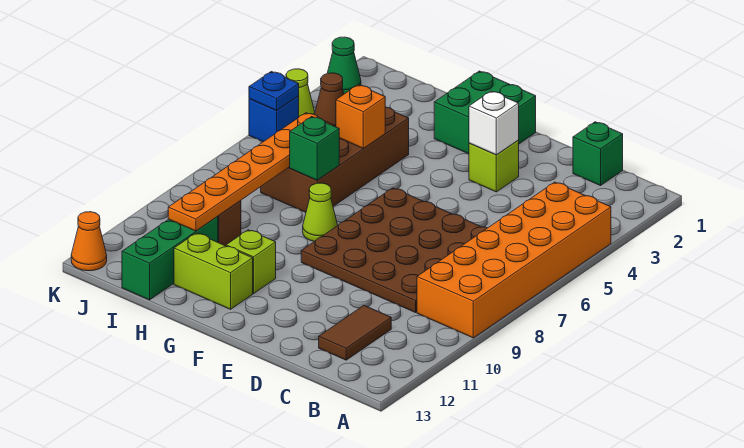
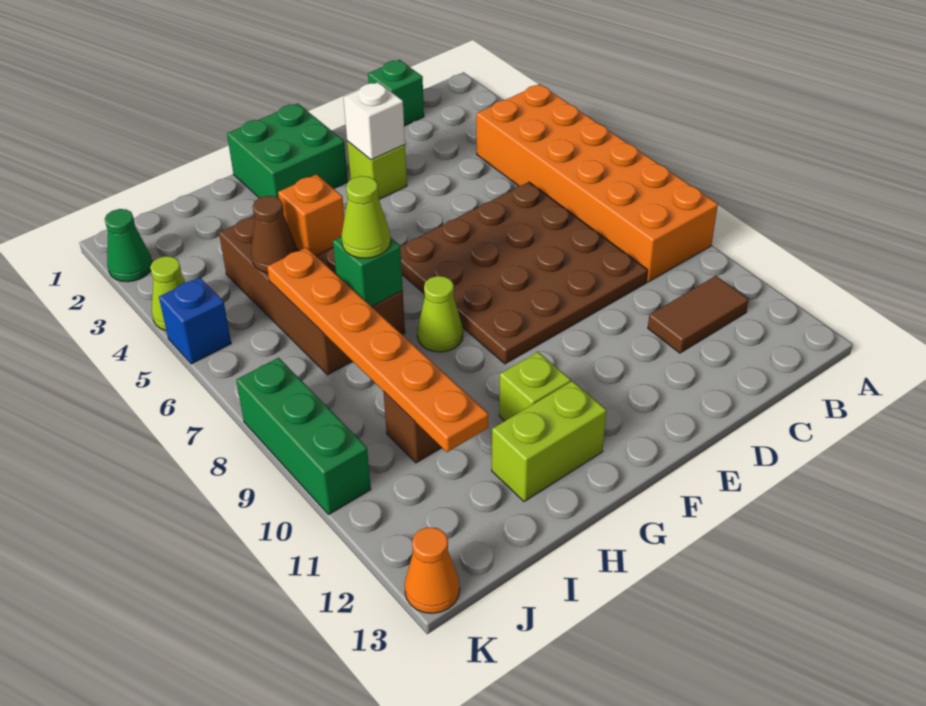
brown 1x2 tile [319,306,391,360] -> brown 1x2 tile turned to [648,276,749,353]
none -> lime 1x1 cone [341,176,391,258]
green 1x3 brick [122,216,218,300] -> green 1x3 brick moved to [236,358,371,515]
blue 1x1 plate [249,72,299,110] -> none

